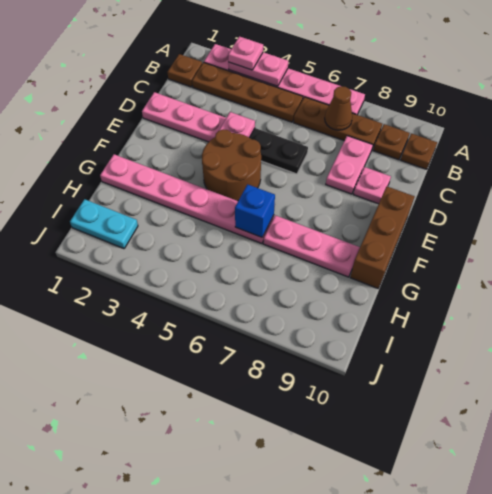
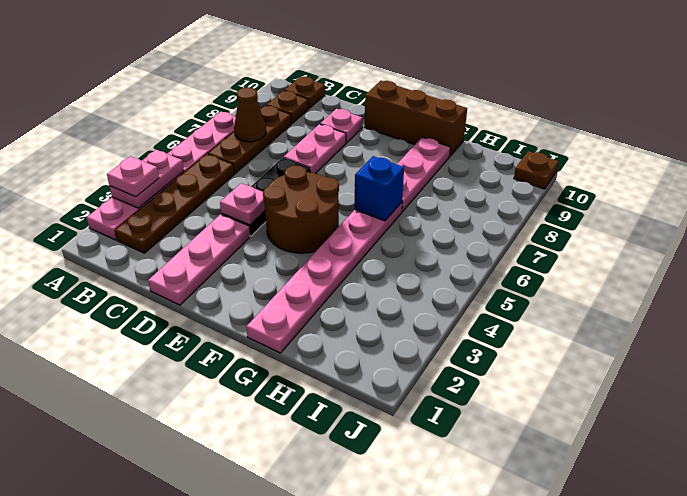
brown 1x1 plate [168,54,202,87] -> brown 1x1 plate moved to [514,151,559,189]
pink 1x2 plate [326,136,373,194] -> pink 1x2 plate turned to [284,124,346,174]
cyan 1x2 plate [70,199,138,249] -> none

